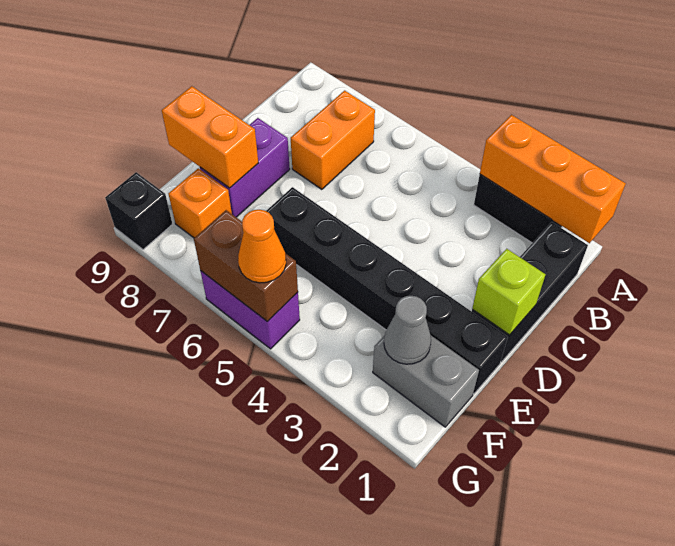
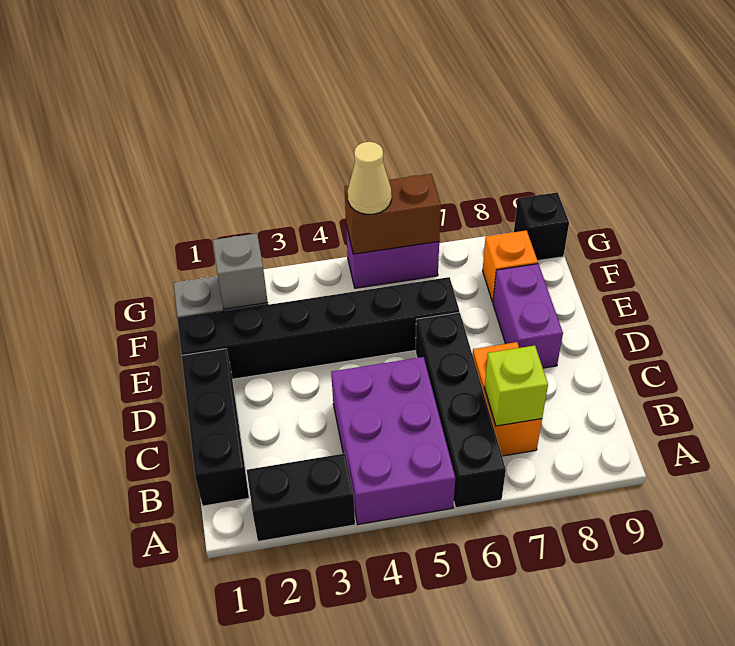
orange 1x3 brick [480,115,626,243] -> none
none -> purple 2x3 brick [331,357,455,524]
none -> black 1x4 brick [415,312,506,508]
lime 1x1 brick [472,249,546,335] -> lime 1x1 brick moved to [484,346,548,426]
orange 1x2 brick [162,86,258,188] -> none
grey 1x1 cone [384,296,431,364] -> grey 1x1 brick [213,233,268,309]
orange 1x1 cone [238,210,286,283] -> tan 1x1 cone [348,142,392,214]

